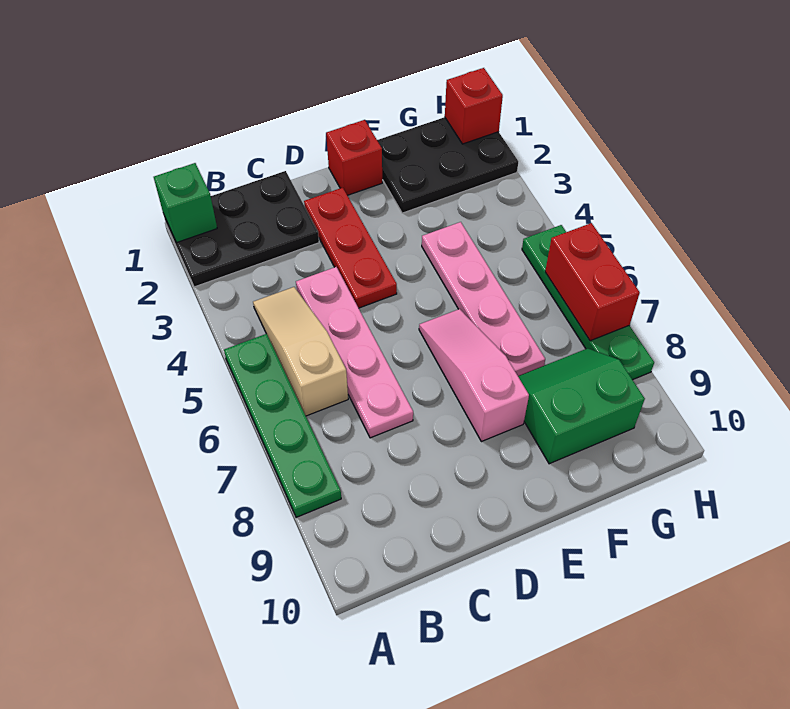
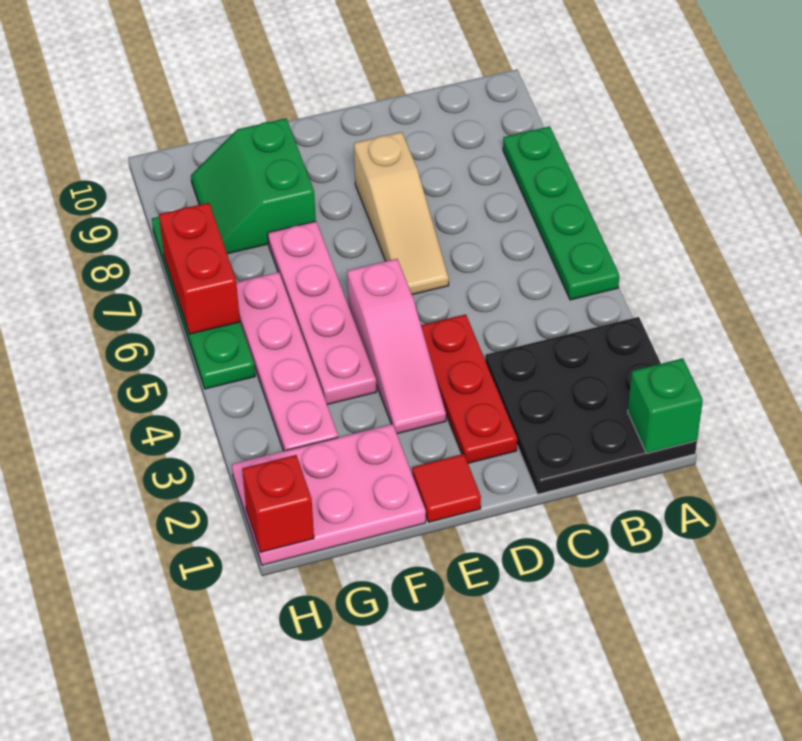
black 2x3 plate [163,171,319,287] -> black 3x3 plate [485,317,697,494]
tan 1x3 slope [253,287,348,416] -> tan 1x3 slope moved to [354,132,449,295]
pink 1x4 plate [296,267,413,438] -> pink 1x4 plate moved to [236,272,338,451]
red 1x1 brick [326,120,382,195] -> red 1x1 tile [412,454,481,522]
pink 1x3 slope [419,309,529,442] -> pink 1x3 slope moved to [347,259,446,434]
black 2x3 plate [377,117,518,213] -> pink 2x3 plate [232,424,426,565]
green 2x2 slope [518,348,645,464] -> green 2x2 slope turned to [191,118,316,254]

